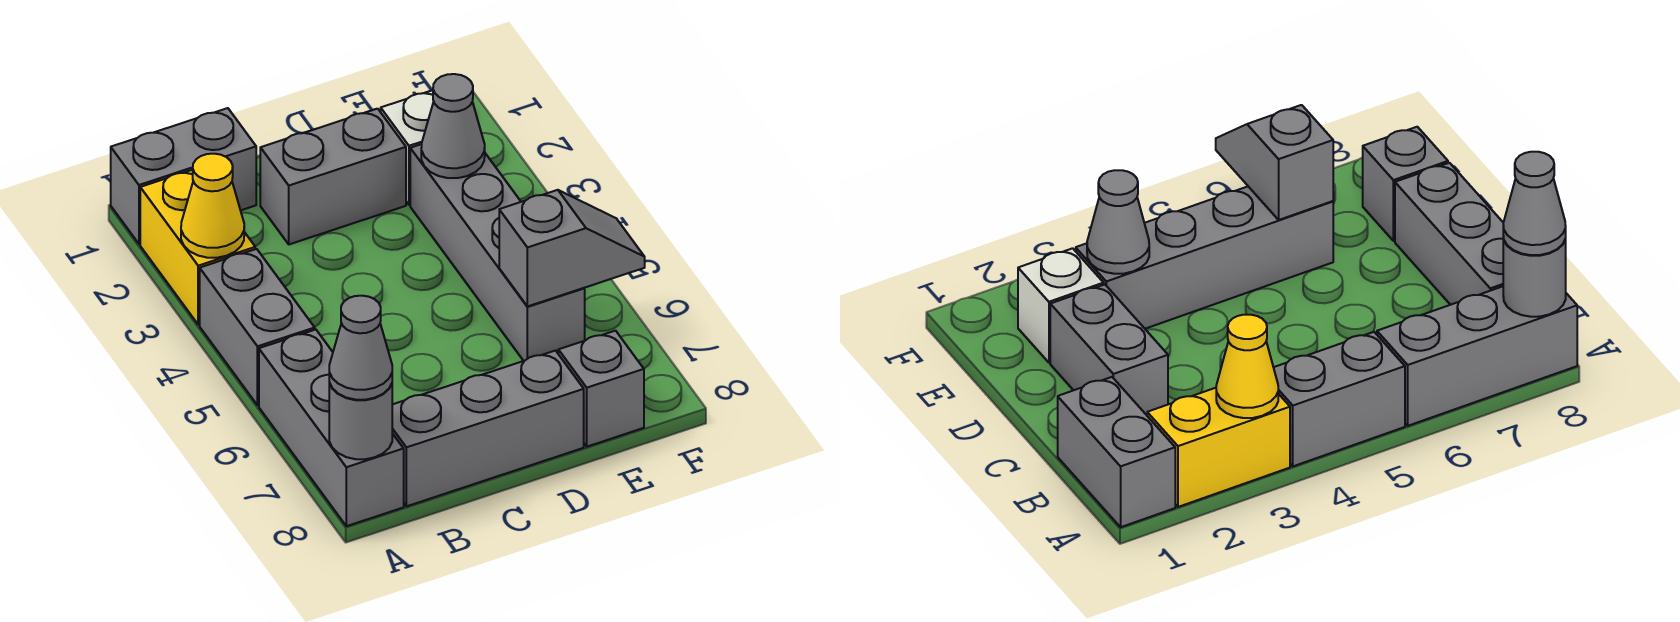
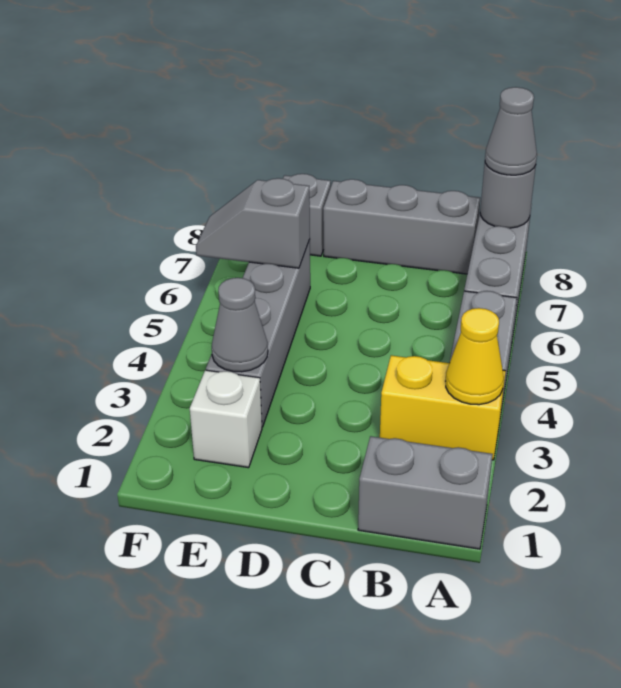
yellow 1x2 brick [140,170,255,325] -> yellow 1x2 brick turned to [380,355,506,460]
grey 1x2 brick [260,109,406,244] -> none

